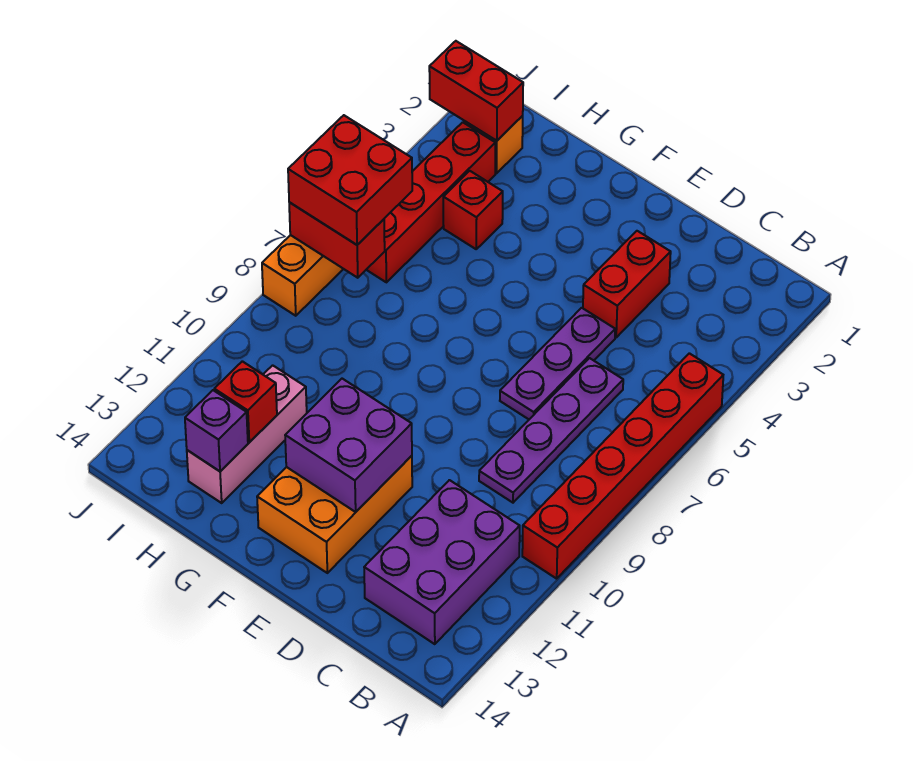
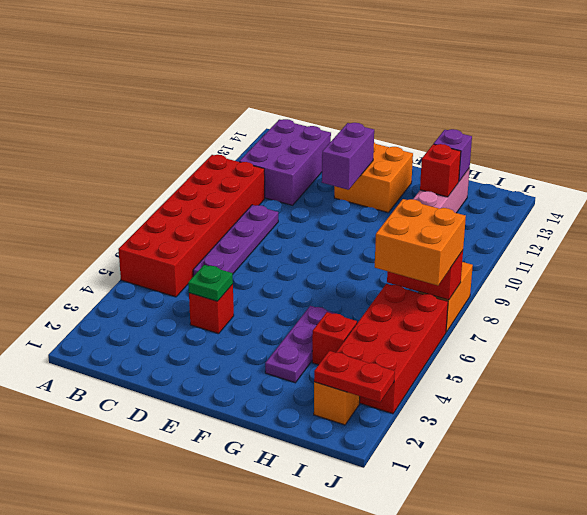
red 1x6 brick [522,353,723,579] -> red 2x6 brick [118,155,265,297]
red 1x2 brick [583,231,671,337] -> red 1x1 brick [189,284,234,334]
none -> green 1x1 plate [188,265,233,301]
purple 1x3 plate [500,308,615,419] -> purple 1x3 plate moved to [265,306,337,383]
orange 2x3 brick [257,456,412,573] -> orange 2x2 brick [334,142,413,213]
purple 2x2 brick [285,379,412,512] -> purple 1x2 brick [322,123,374,190]
red 1x2 brick [429,41,523,141] -> red 1x2 plate [314,351,395,402]
red 1x4 brick [366,122,495,282] -> red 2x4 brick [336,284,448,414]
red 2x2 brick [288,115,412,245] -> orange 2x2 brick [375,199,466,286]

